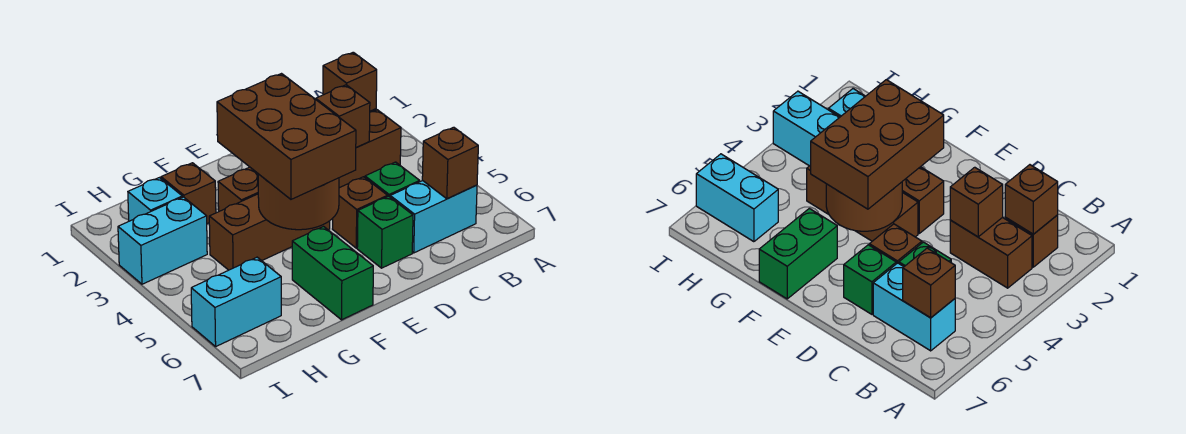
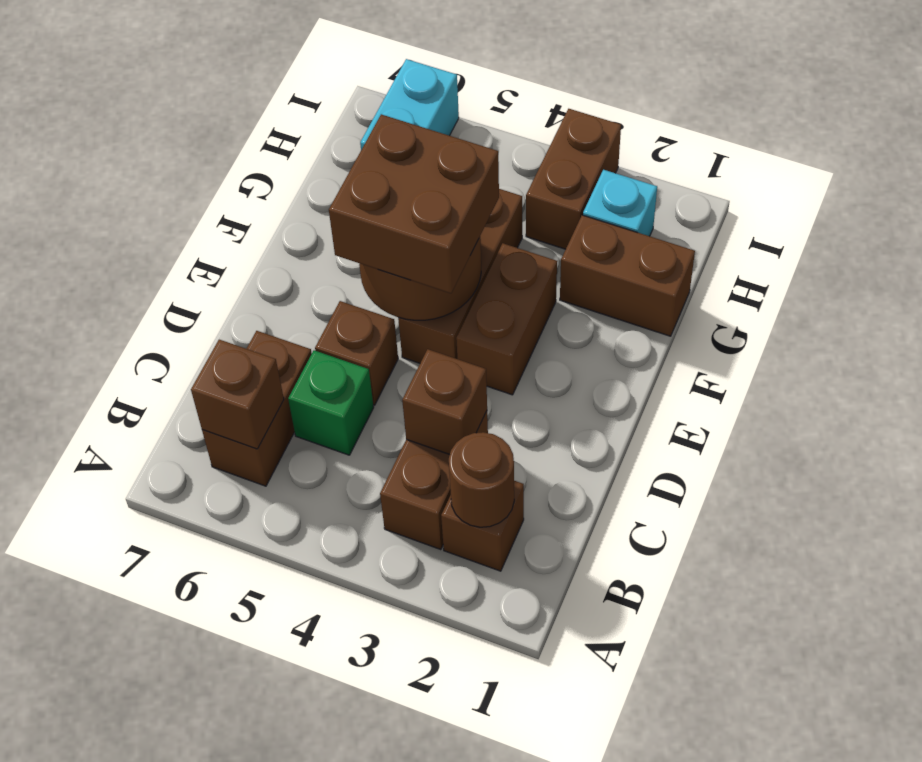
brown 1x1 brick [323,52,377,111] -> brown 1x1 round brick [449,432,514,527]
cyan 1x2 brick [390,181,477,253] -> brown 1x2 brick [202,331,312,486]
green 1x1 brick [357,196,413,268] -> none
brown 2x3 brick [217,74,356,199] -> brown 2x2 brick [329,114,499,293]
green 1x2 brick [292,227,373,320] -> none
brown 1x1 brick [161,163,216,224] -> brown 1x2 brick [560,215,695,336]
cyan 1x2 brick [118,197,207,284] -> brown 1x2 brick [526,109,621,249]

